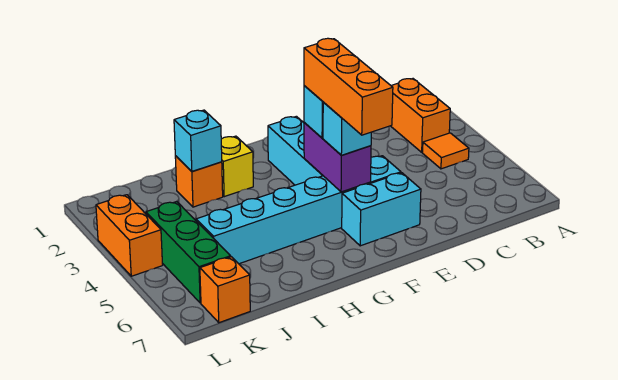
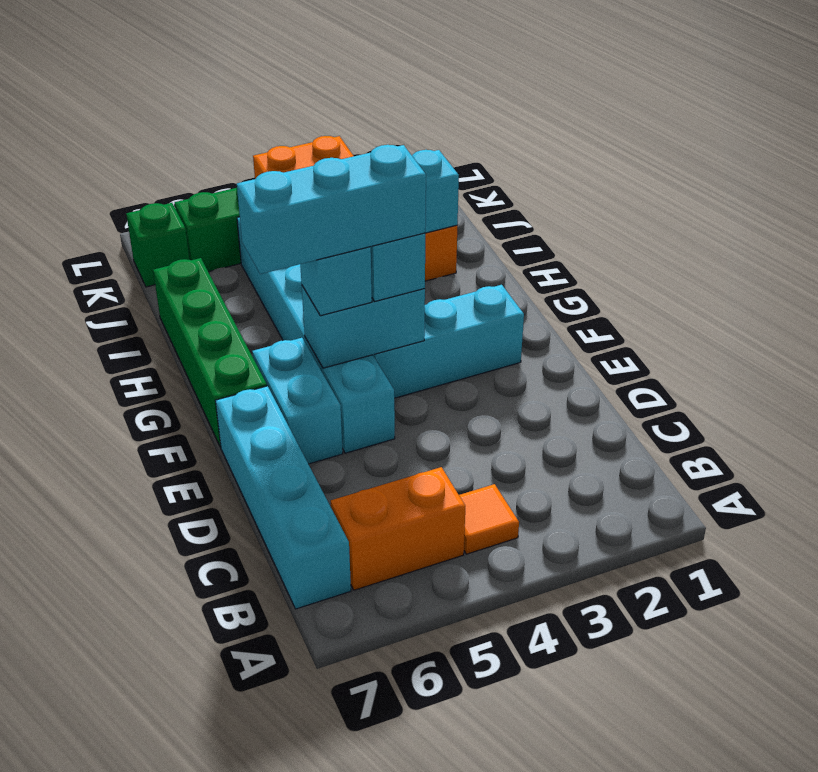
orange 1x2 brick [391,79,450,152] -> orange 1x2 brick moved to [331,467,465,590]
none -> cyan 1x4 brick [215,386,351,609]
purple 1x2 brick [304,123,371,192] -> cyan 1x2 brick [302,286,425,368]
orange 1x3 brick [304,38,393,135] -> cyan 1x3 brick [237,145,426,274]
none -> green 1x4 brick [153,258,267,447]
yellow 1x1 brick [221,136,253,197] -> none
orange 1x1 brick [200,257,250,323] -> green 1x1 brick [126,203,189,287]

